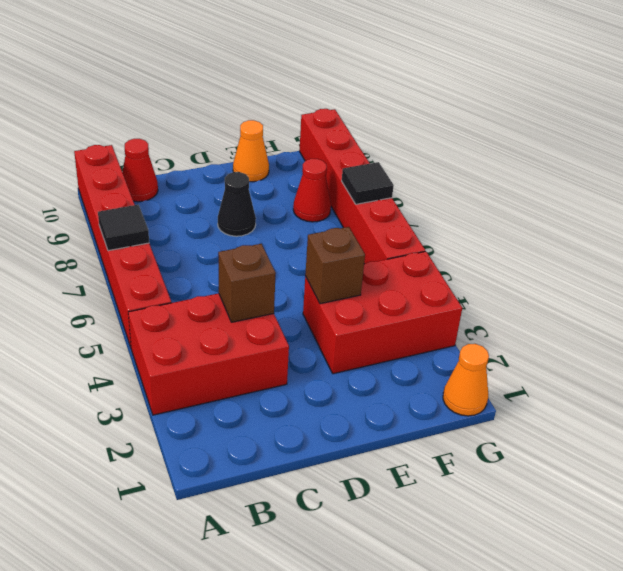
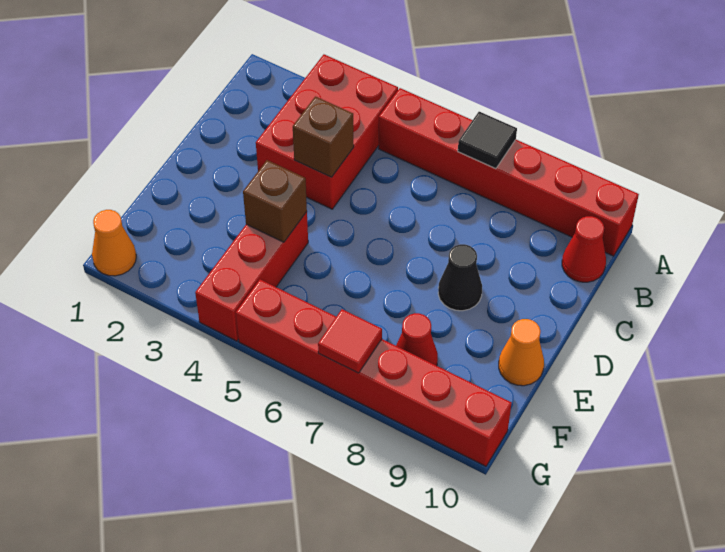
red 2x3 brick [303,251,462,374] -> red 1x3 brick [195,212,308,341]
black 1x1 tile [342,162,394,204] -> red 1x1 tile [318,309,382,373]

